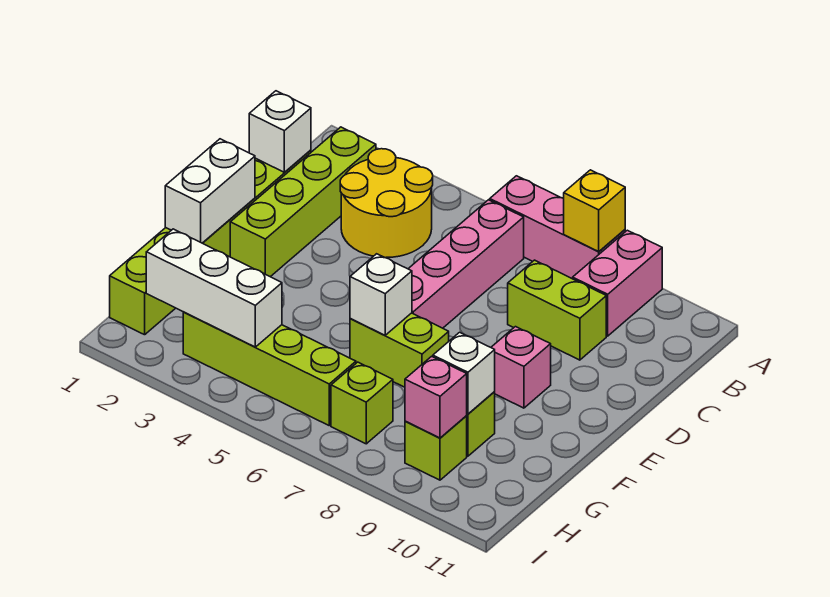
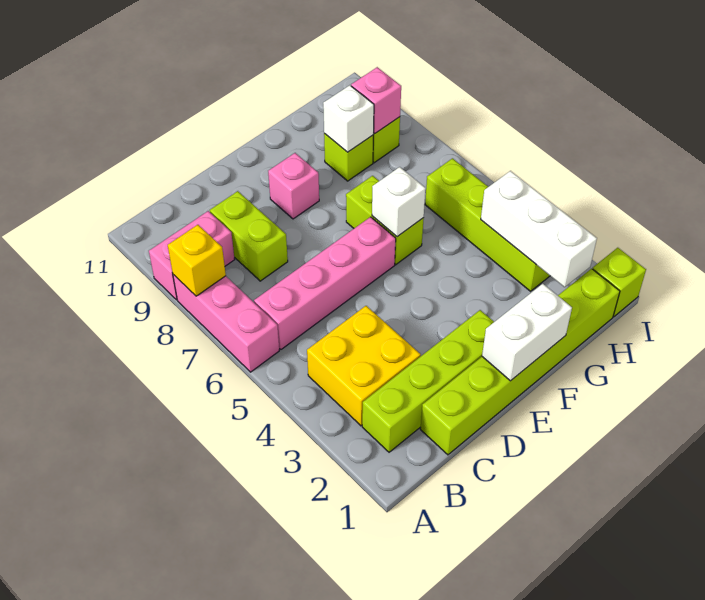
yellow 2x2 round brick [340,149,433,258] -> yellow 2x2 brick [307,306,421,426]
white 1x1 brick [249,91,311,172] -> none
lime 1x1 brick [331,362,393,444] -> lime 1x1 brick moved to [593,248,646,317]

